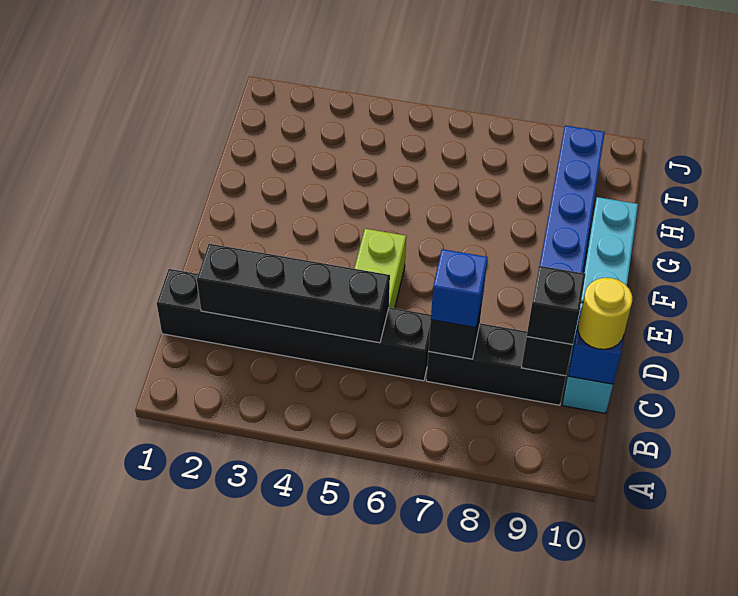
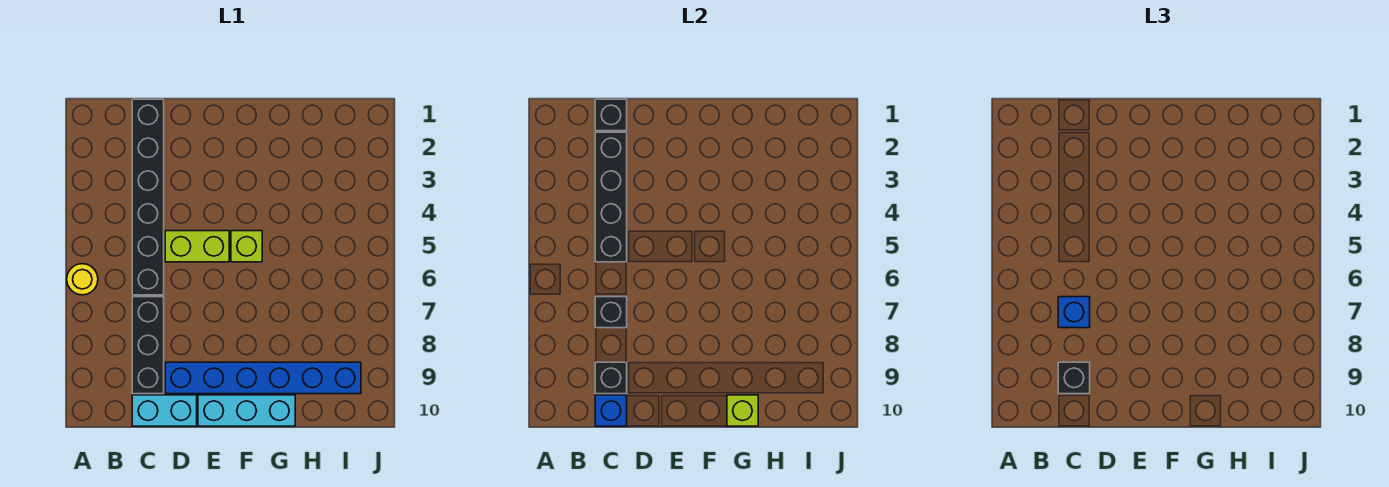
none -> black 1x1 brick [595,99,627,131]
yellow 1x1 round brick [578,278,632,349] -> yellow 1x1 round brick moved to [67,264,98,295]
none -> lime 1x1 brick [231,231,262,262]
none -> lime 1x1 brick [727,395,758,426]

